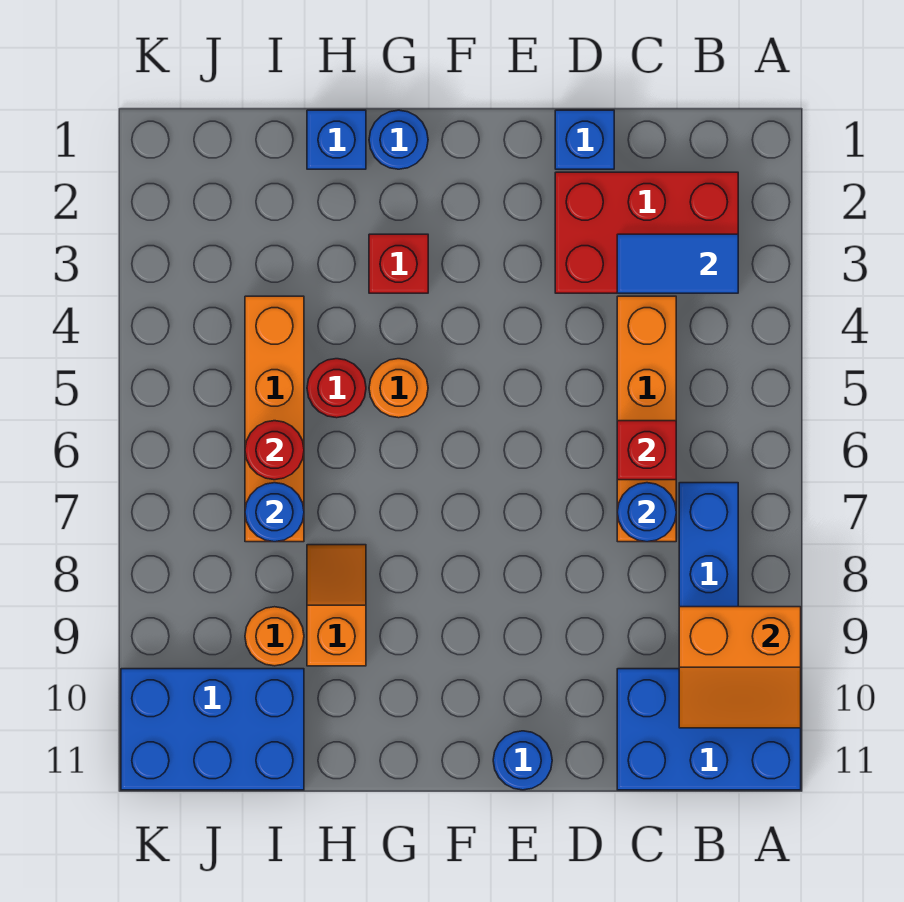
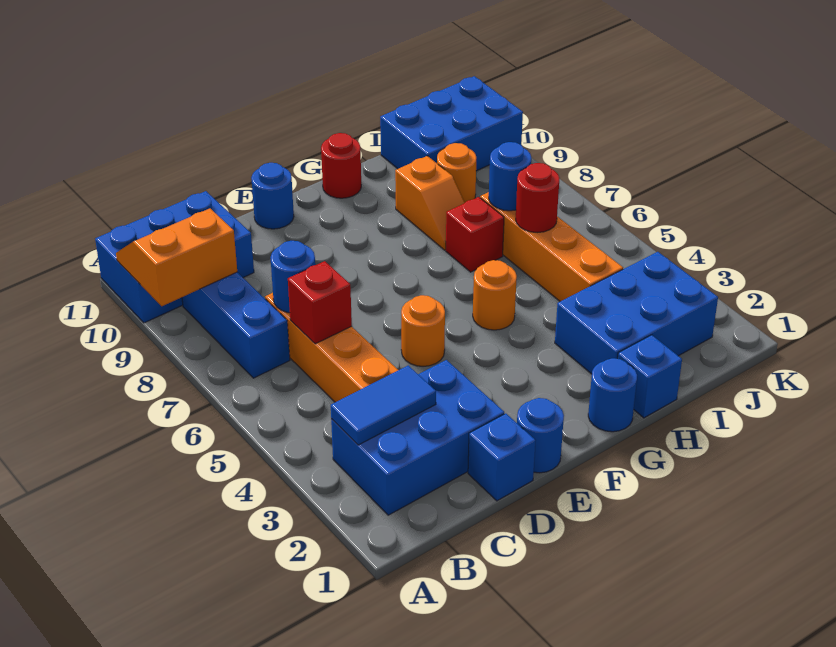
red 2x3 brick [555,172,738,293] -> blue 2x3 brick [331,360,504,515]
none -> blue 1x1 round brick [517,398,564,473]
none -> orange 1x1 round brick [401,295,445,366]
red 1x1 brick [369,234,428,293] -> red 1x1 brick moved to [446,197,504,272]
none -> blue 2x3 brick [555,252,718,374]
red 1x1 round brick [307,359,366,418] -> red 1x1 round brick moved to [321,133,361,198]

